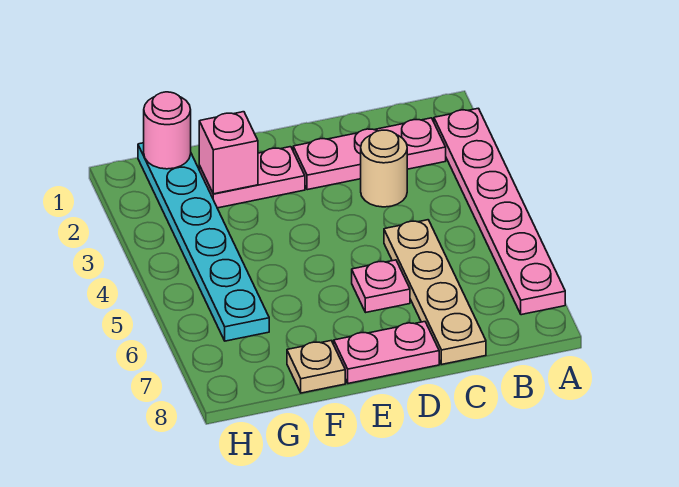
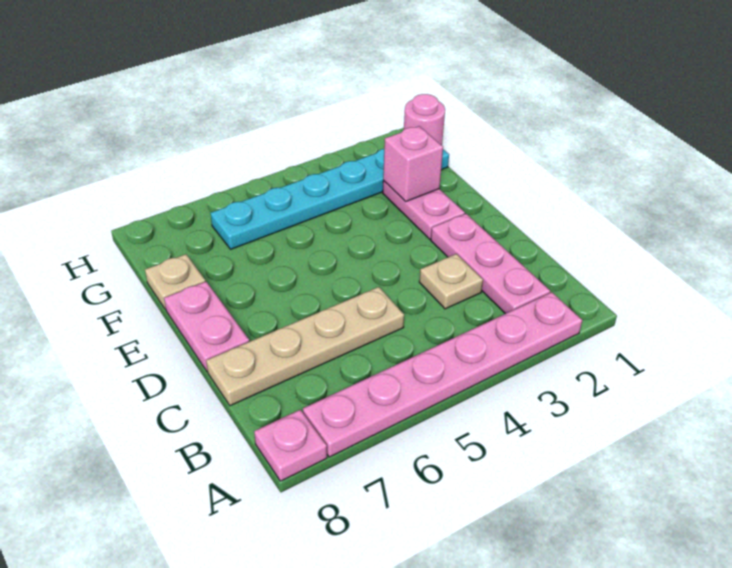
tan 1x1 round brick [361,130,407,207] -> tan 1x1 plate [419,254,483,309]
pink 1x1 plate [352,260,410,312] -> pink 1x1 plate moved to [254,410,327,481]

